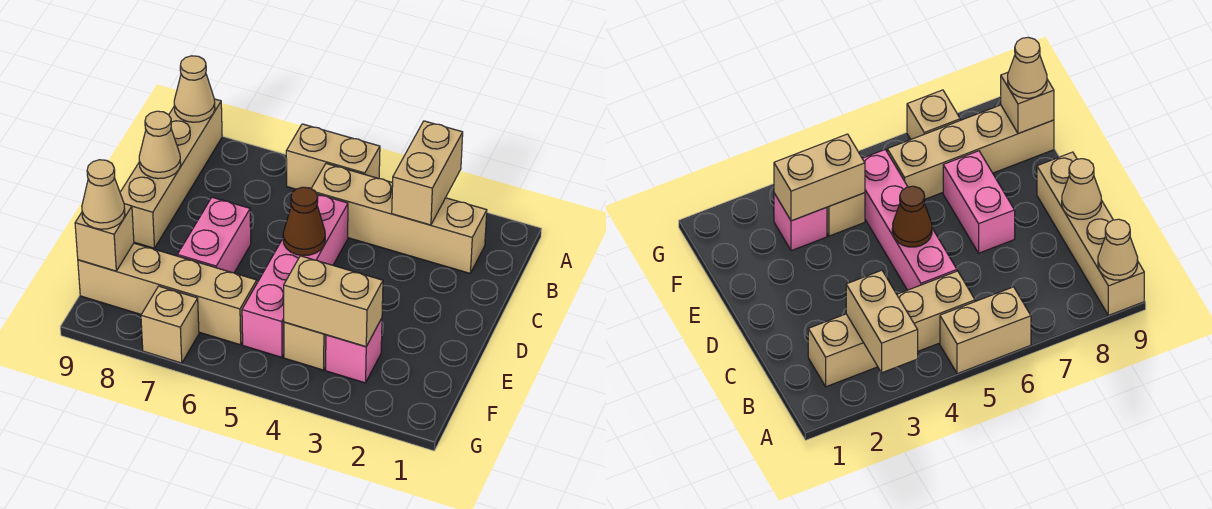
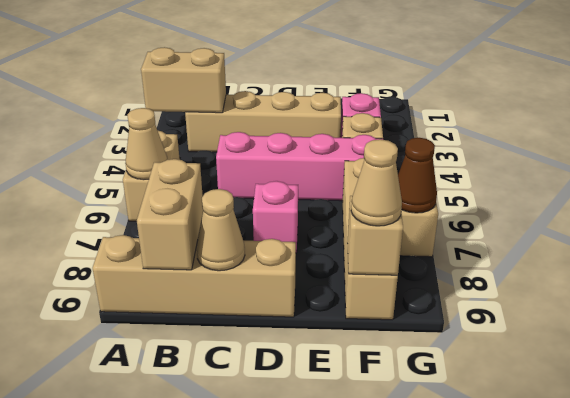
tan 1x1 cone [174,56,215,122] -> tan 1x1 cone moved to [125,108,167,180]
tan 1x4 brick [311,164,487,273] -> tan 1x4 brick turned to [185,91,341,152]
brown 1x1 cone [283,187,325,256] -> brown 1x1 cone moved to [398,138,437,213]
pink 1x2 brick [177,197,251,273] -> pink 1x1 brick [253,181,298,253]
tan 1x2 brick [284,256,383,347] -> tan 1x2 brick moved to [137,159,203,270]

